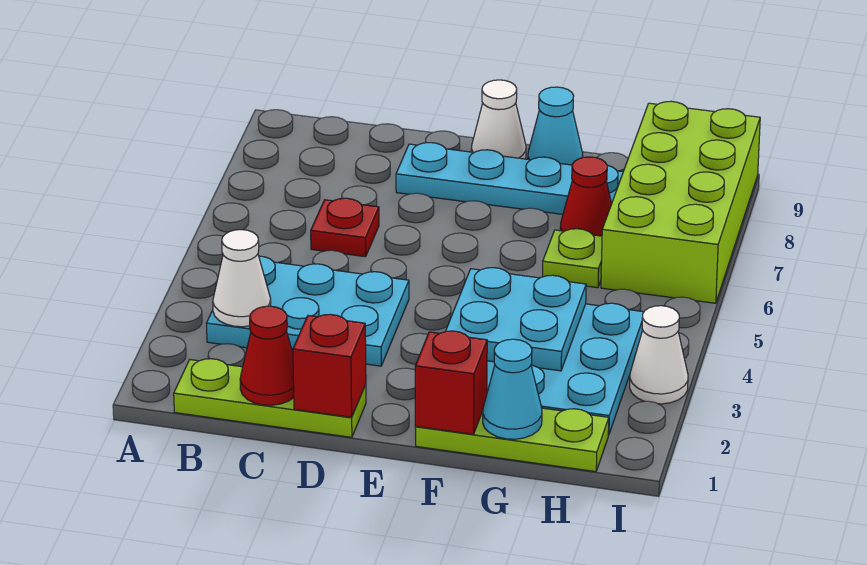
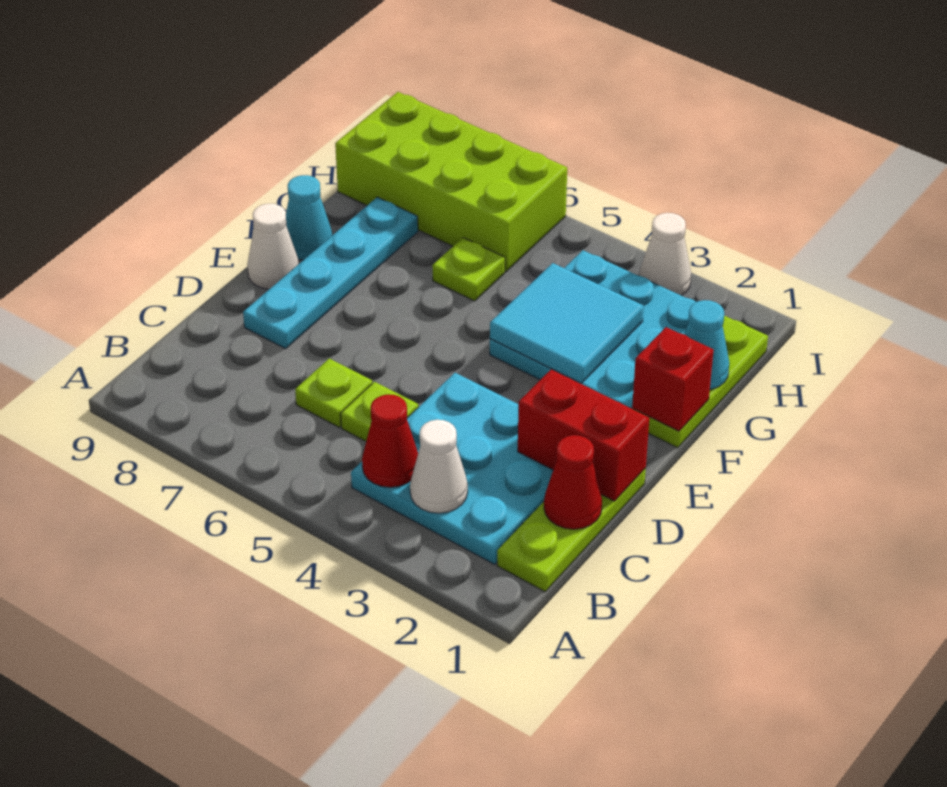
cyan 2x3 plate [206,256,409,366] -> cyan 3x3 plate [351,373,553,564]
none -> lime 1x1 plate [341,382,419,441]
red 1x1 plate [311,198,379,257] -> lime 1x1 plate [295,358,372,427]
red 1x1 brick [293,314,366,417] -> red 1x2 brick [518,369,649,501]
cyan 2x2 plate [446,268,586,371] -> cyan 2x2 tile [490,263,644,383]
red 1x1 cone [560,157,612,236] -> red 1x1 cone moved to [362,394,418,487]

